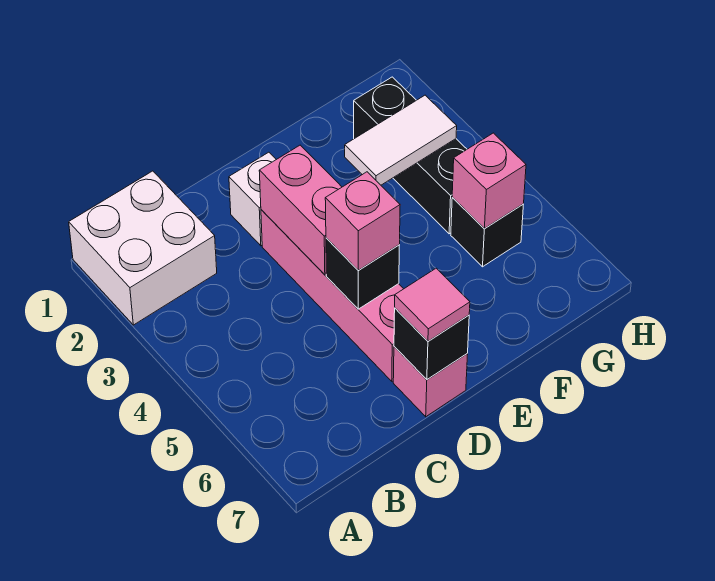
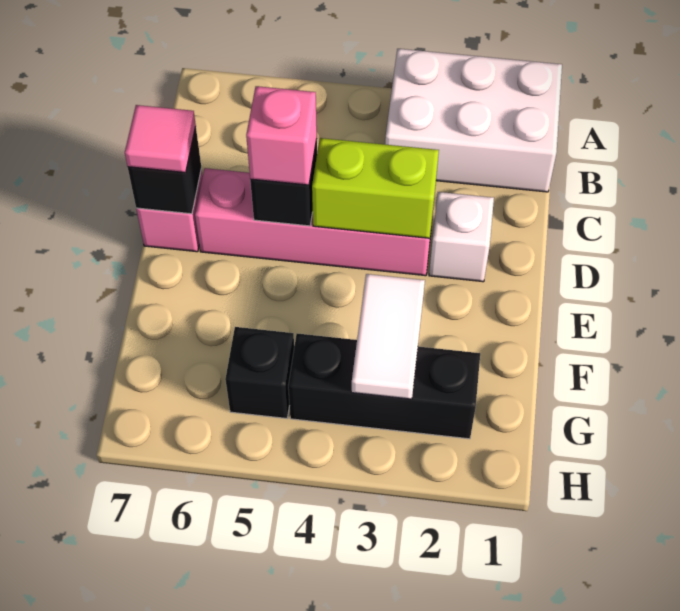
white 2x2 brick [69,171,217,325] -> white 2x3 brick [385,49,562,192]
pink 1x2 brick [259,145,342,275] -> lime 1x2 brick [312,138,439,238]
pink 1x1 brick [452,133,526,228] -> none

